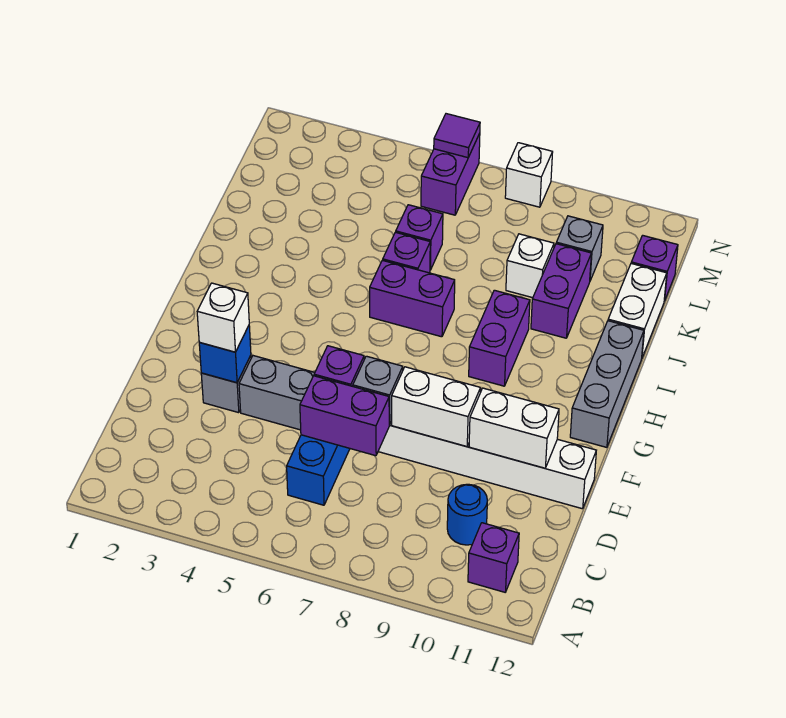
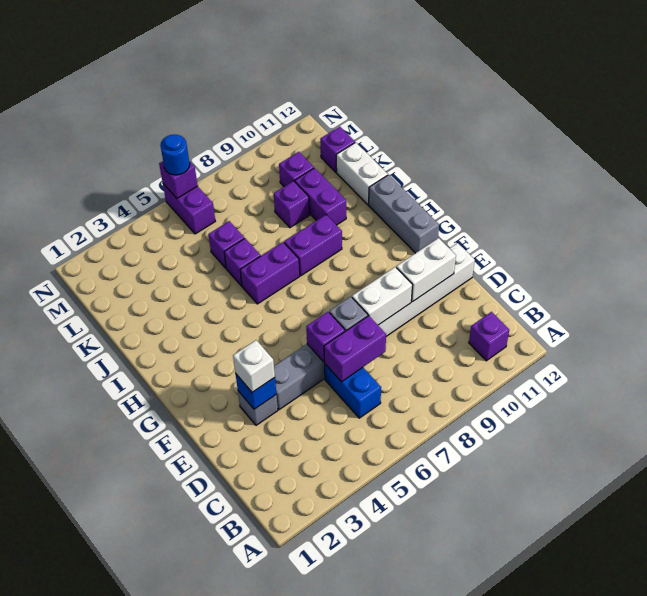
blue 1x1 round brick [447,484,487,545] -> blue 1x1 round brick moved to [160,135,190,175]
purple 1x2 brick [469,290,530,386] -> purple 1x2 brick turned to [284,215,342,276]
white 1x1 brick [506,234,554,298] -> purple 1x1 brick [274,181,310,228]
grey 1x1 brick [556,216,603,281] -> purple 1x1 brick [279,152,314,187]
purple 1x1 tile [434,114,480,158] -> purple 1x1 brick [159,161,198,198]
white 1x1 brick [505,143,553,207] -> none

